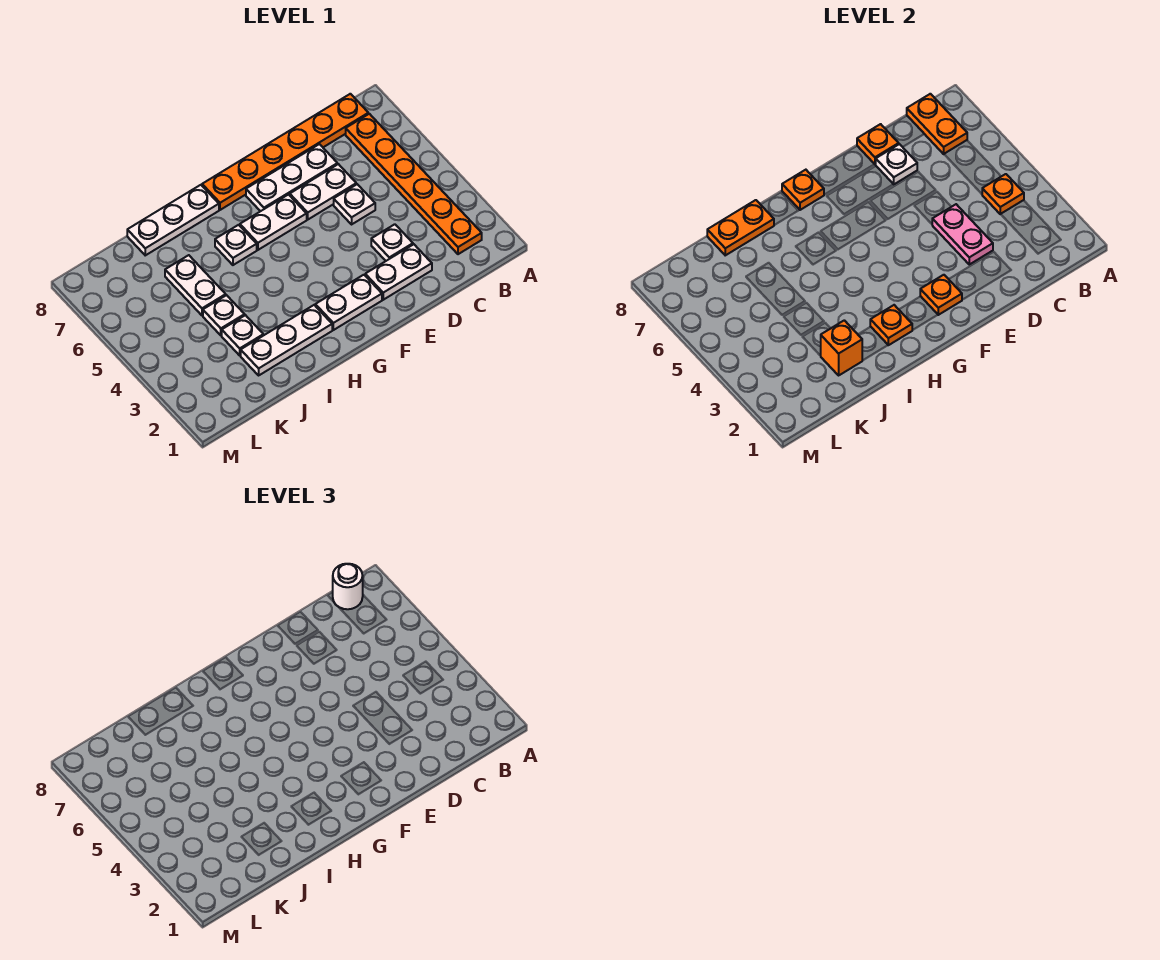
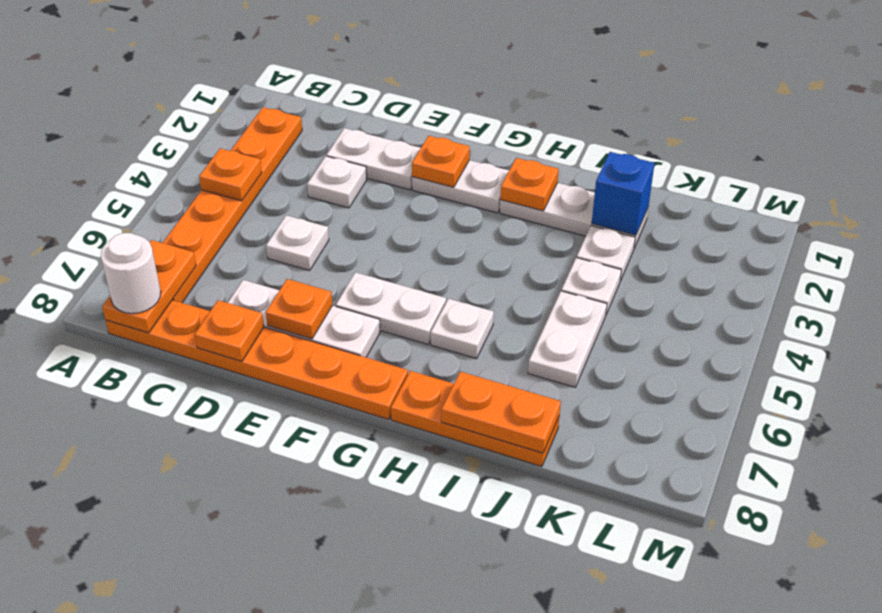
pink 1x2 plate [932,204,993,264] -> none
white 1x2 plate [290,164,356,219] -> none
white 1x1 plate [876,144,917,184] -> none
orange 1x1 plate [782,170,824,210] -> orange 1x1 plate moved to [266,279,332,339]
white 1x3 plate [127,185,219,255] -> orange 1x3 plate [391,371,559,467]
orange 1x1 brick [821,320,862,375] -> blue 1x1 brick [592,152,655,235]

